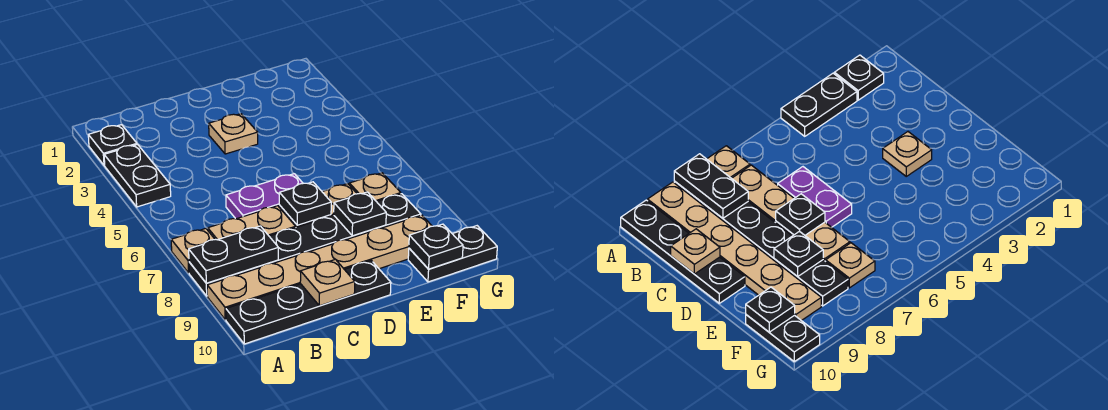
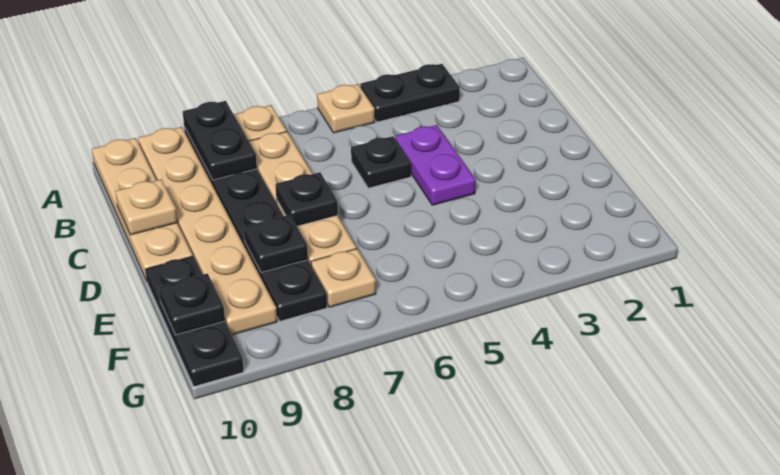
black 1x1 plate [88,125,137,165] -> black 1x1 plate moved to [351,136,411,188]
black 1x4 plate [226,260,391,344] -> tan 1x4 plate [92,138,193,281]
purple 1x2 plate [226,174,303,219] -> purple 1x2 plate moved to [395,125,476,205]
tan 1x1 plate [209,114,258,154] -> tan 1x1 plate moved to [317,84,375,133]
black 1x2 plate [408,226,497,282] -> black 1x3 plate [146,256,244,387]

